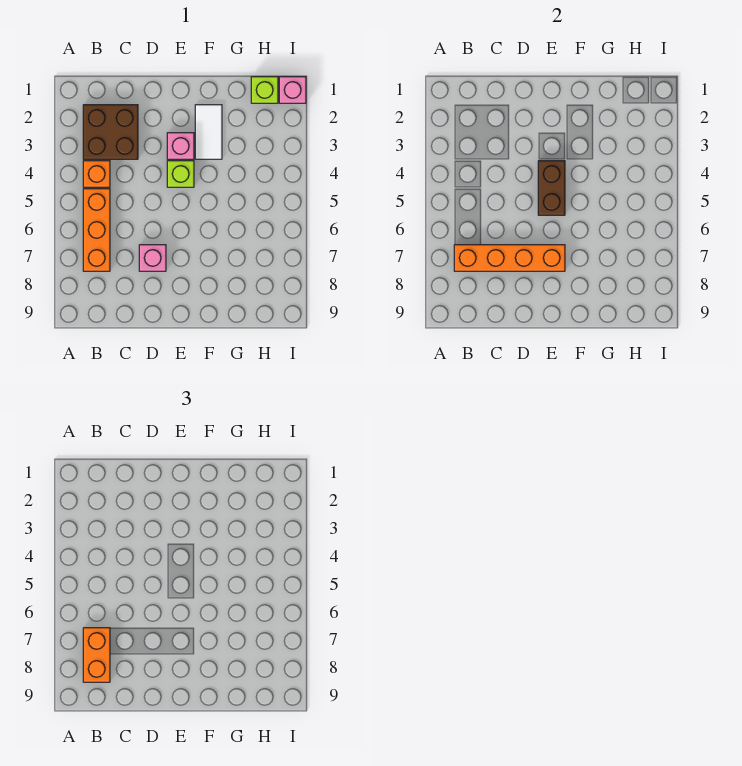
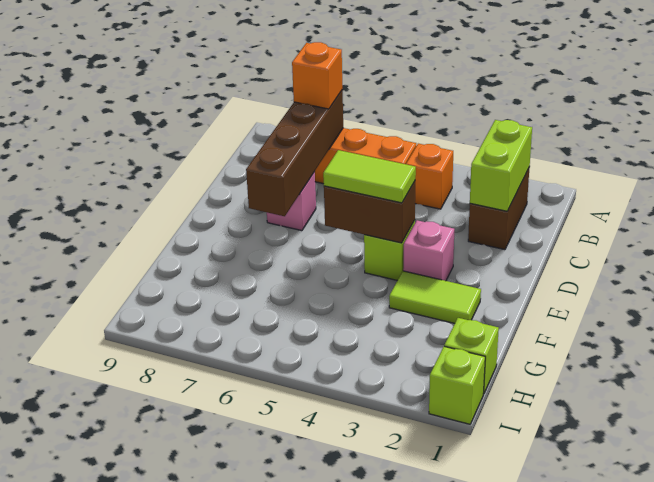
brown 2x2 brick [83,105,138,159] -> brown 1x2 brick [468,167,530,250]
none -> lime 1x2 brick [470,120,532,211]
orange 1x4 brick [454,245,565,271] -> brown 1x4 brick [246,90,343,216]
orange 1x2 brick [83,628,110,682] -> orange 1x1 brick [292,42,343,109]
none -> lime 1x2 tile [323,150,416,203]
white 1x2 tile [195,105,222,159] -> lime 1x2 tile [389,271,481,323]
pink 1x1 brick [279,77,306,103] -> lime 1x1 brick [429,346,485,424]

